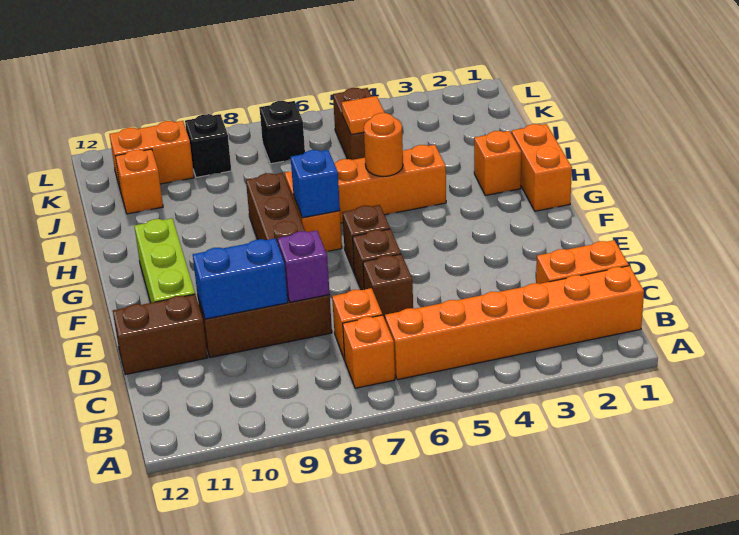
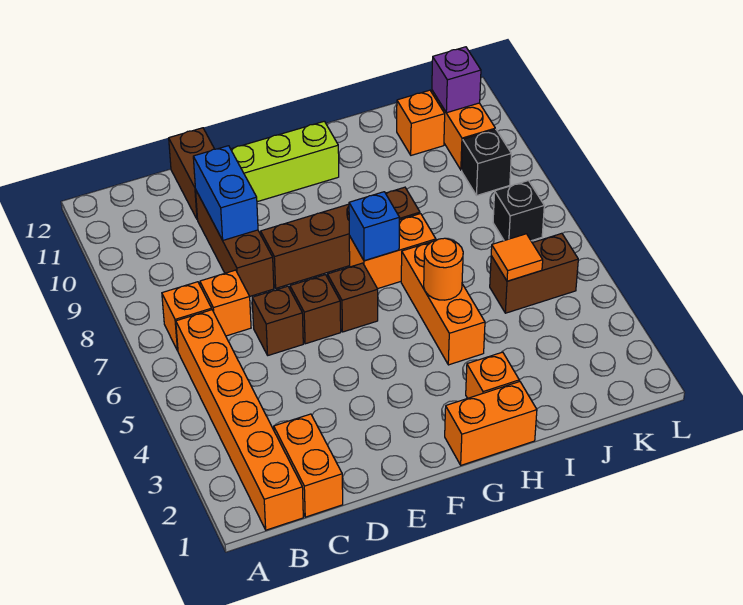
purple 1x1 brick [277,230,330,302] -> purple 1x1 brick moved to [432,47,481,113]

